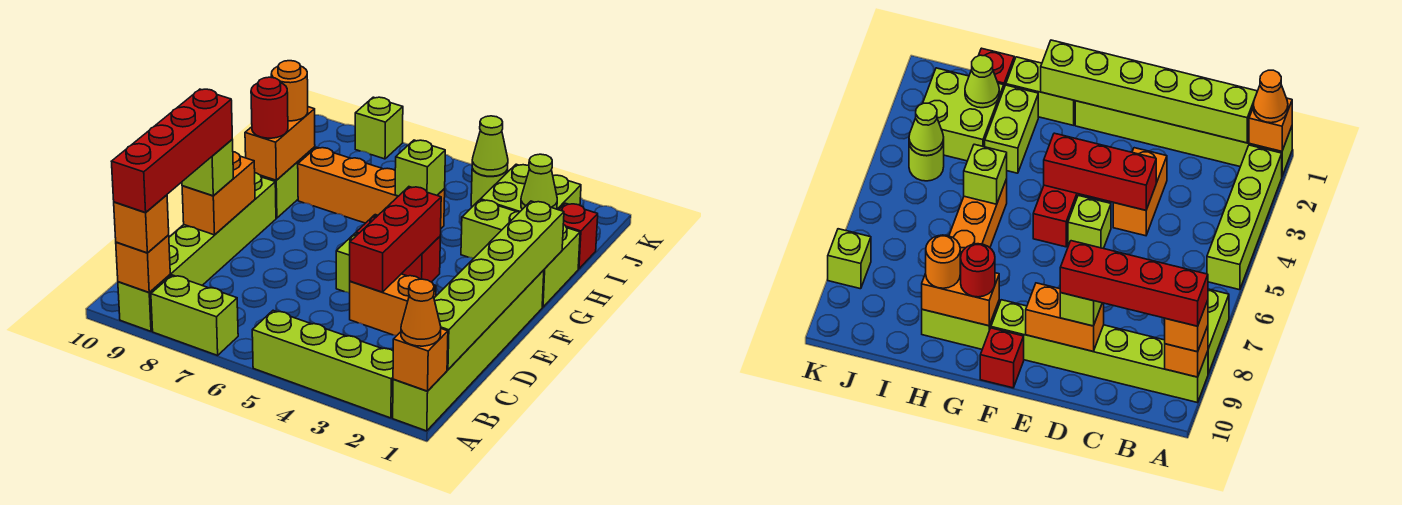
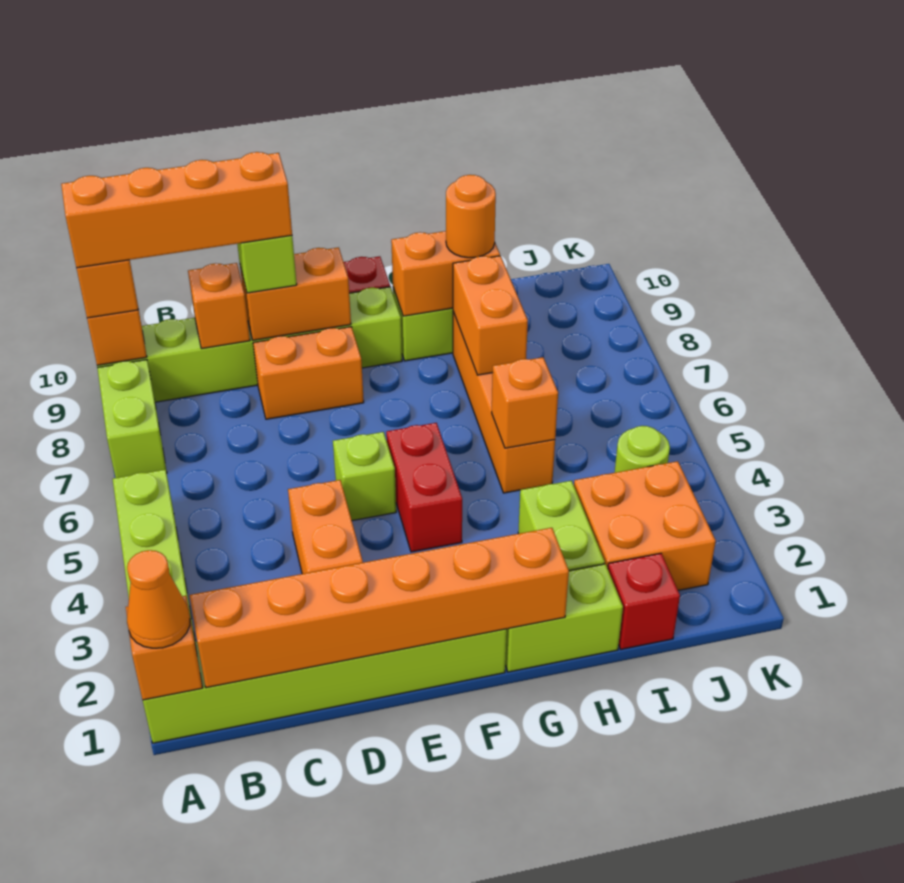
red 1x4 brick [112,89,232,213] -> orange 1x4 brick [61,152,292,268]
lime 1x6 brick [434,201,564,370] -> orange 1x6 brick [189,528,569,688]
none -> orange 1x1 brick [188,263,250,349]
red 1x3 brick [350,187,441,292] -> none
none -> orange 1x2 brick [253,327,364,419]
red 1x1 round brick [251,77,288,138] -> none
lime 1x1 brick [395,140,445,196] -> orange 1x1 brick [492,357,558,448]
none -> orange 1x2 brick [453,256,528,375]
lime 2x2 brick [480,164,581,212] -> orange 2x2 brick [574,461,716,590]
lime 1x1 cone [521,154,557,209] -> none
lime 1x1 cone [472,116,508,176] -> none
lime 1x1 brick [355,97,403,159] -> none

